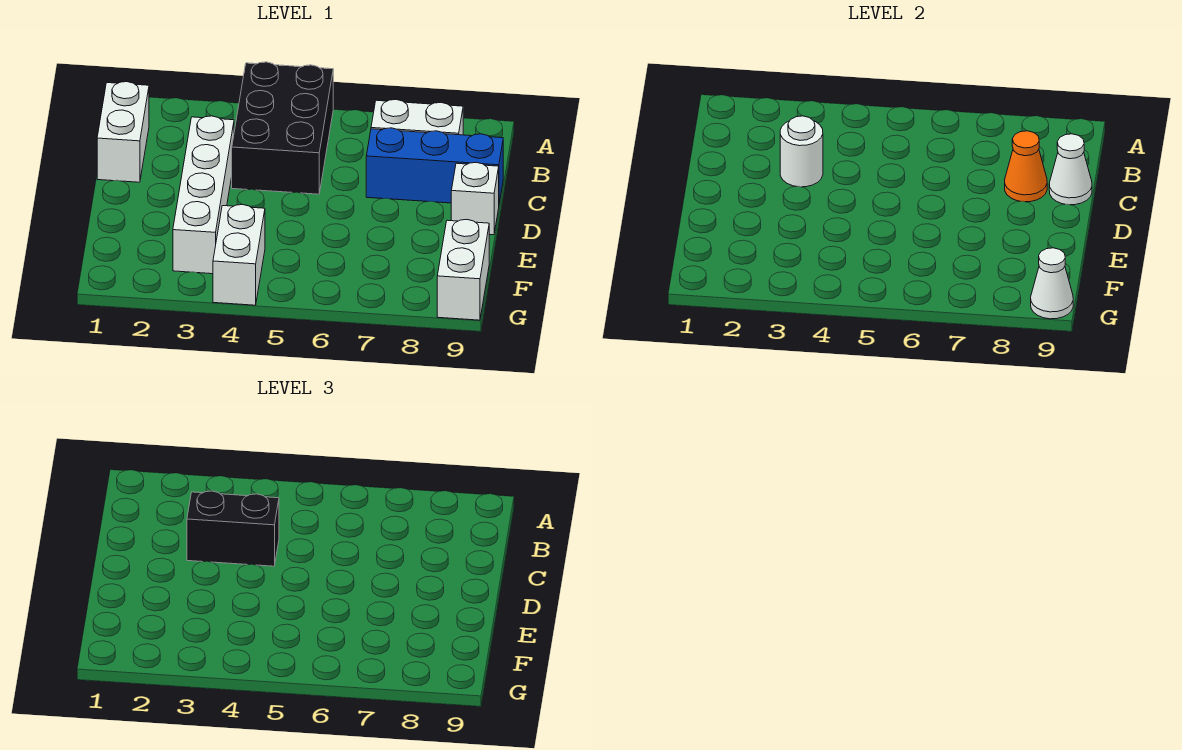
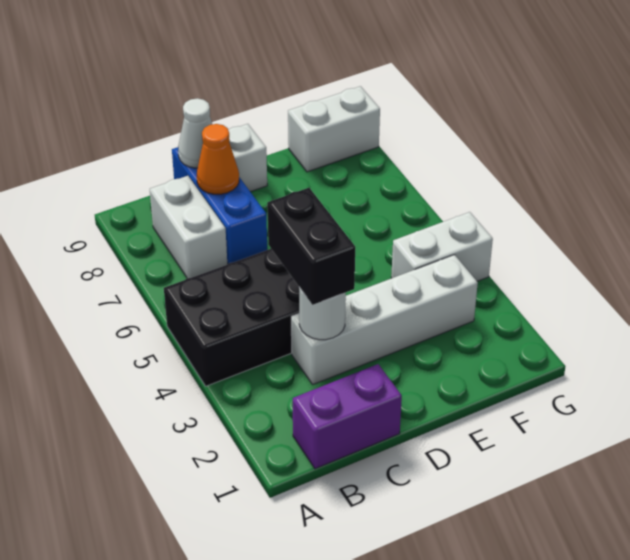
white 1x2 brick [97,82,149,182] -> purple 1x2 brick [293,364,402,469]
white 1x1 cone [1031,248,1073,319] -> none

